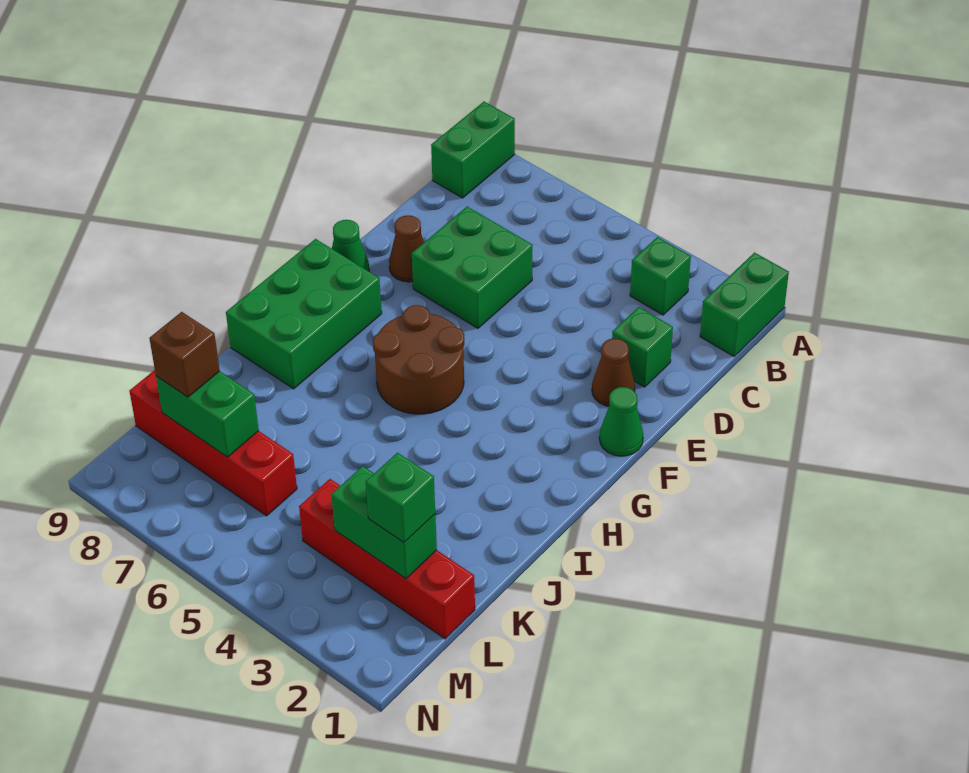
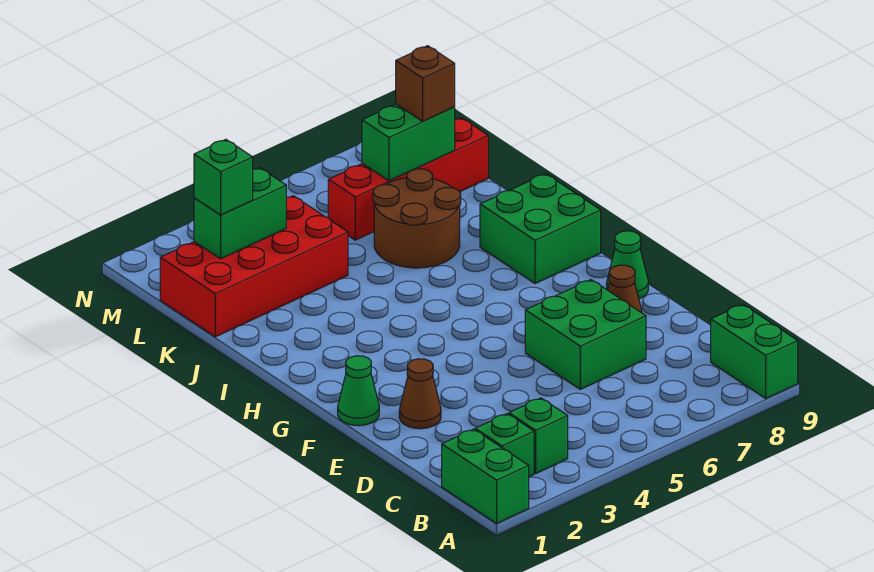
green 1x1 brick [612,307,673,387] -> green 1x1 brick moved to [475,414,534,477]
brown 2x2 round brick [373,305,464,414] -> brown 2x2 round brick moved to [373,169,461,268]
green 2x3 brick [226,239,382,389] -> green 2x2 brick [480,174,601,284]
red 1x4 brick [299,479,475,639] -> red 2x4 brick [160,196,348,337]

